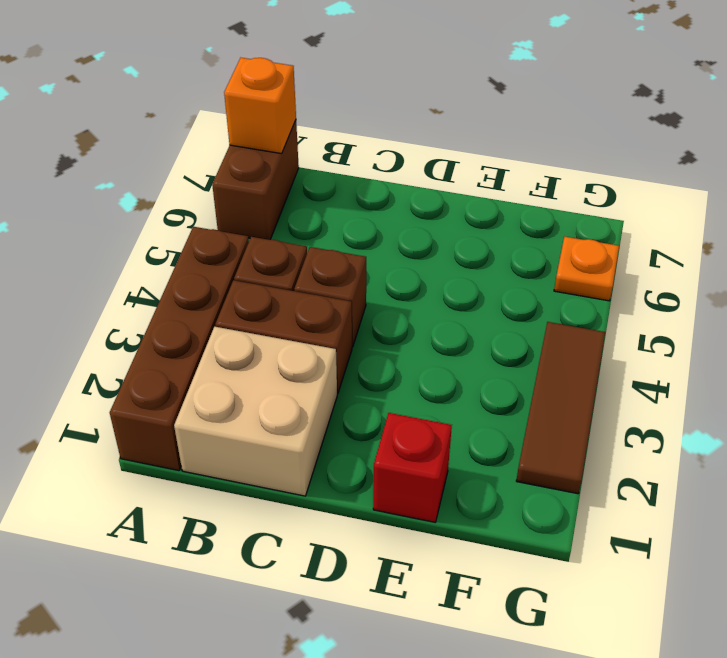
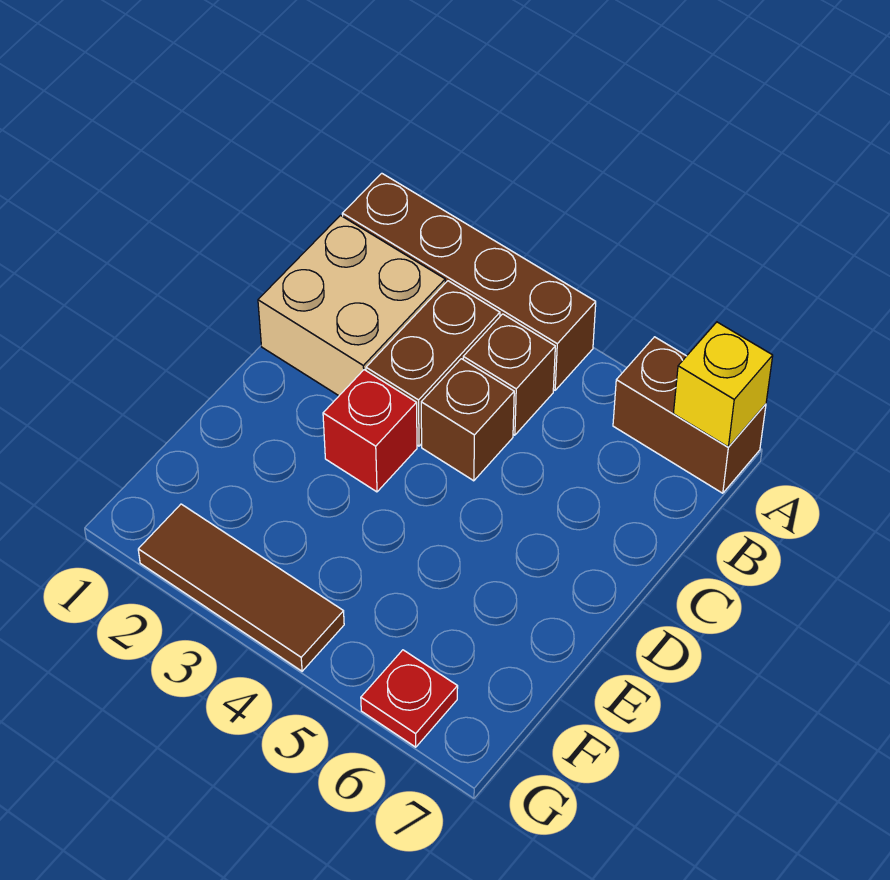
orange 1x1 brick [224,58,296,154] -> yellow 1x1 brick [673,322,773,447]
red 1x1 brick [373,413,452,522] -> red 1x1 brick moved to [323,370,417,492]
orange 1x1 plate [554,237,619,301] -> red 1x1 plate [361,650,458,747]

